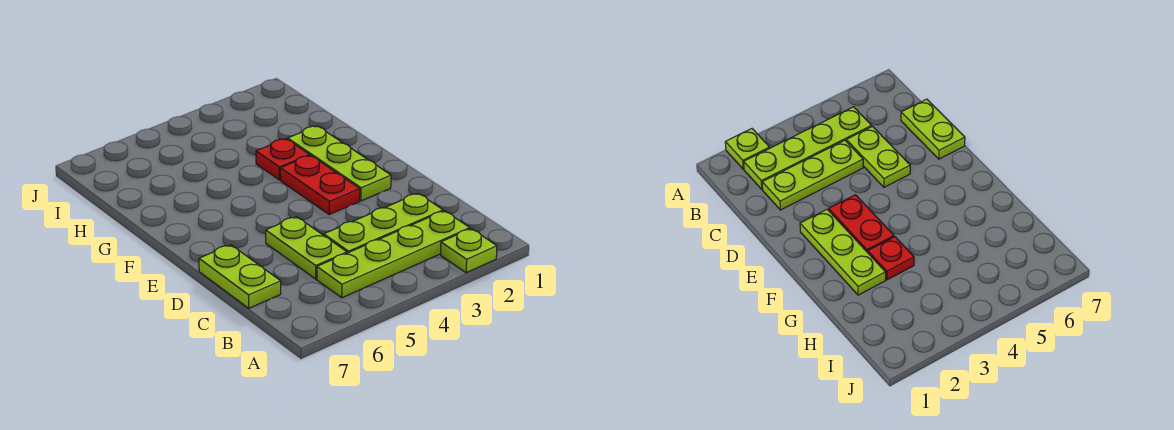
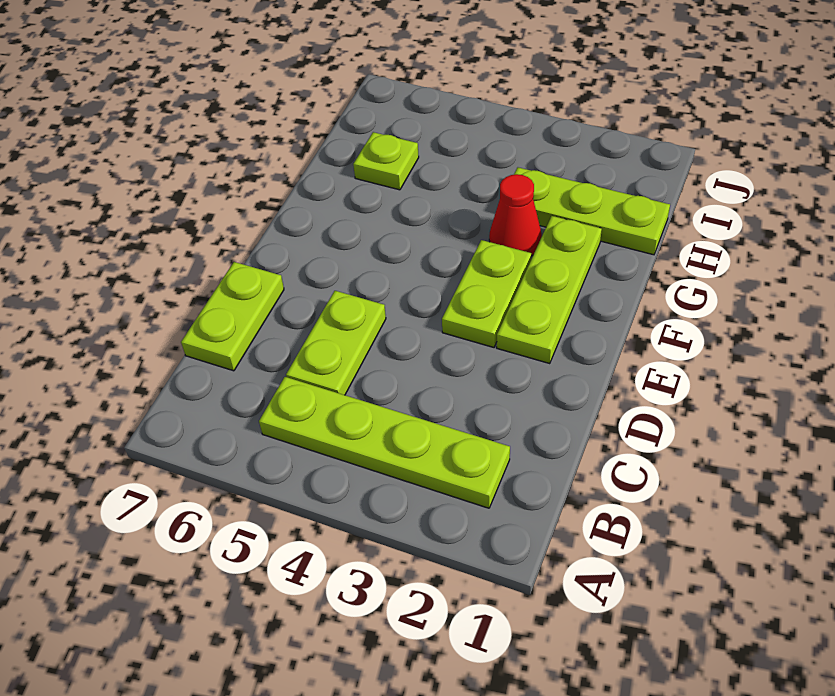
lime 1x1 plate [441,229,497,273] -> lime 1x1 plate moved to [353,132,419,190]
lime 1x3 plate [324,193,443,253] -> lime 1x3 plate moved to [514,167,670,255]
red 1x2 plate [280,155,360,214] -> lime 1x2 plate [442,240,531,347]
red 1x1 plate [256,139,309,180] -> red 1x1 cone [489,174,542,256]

